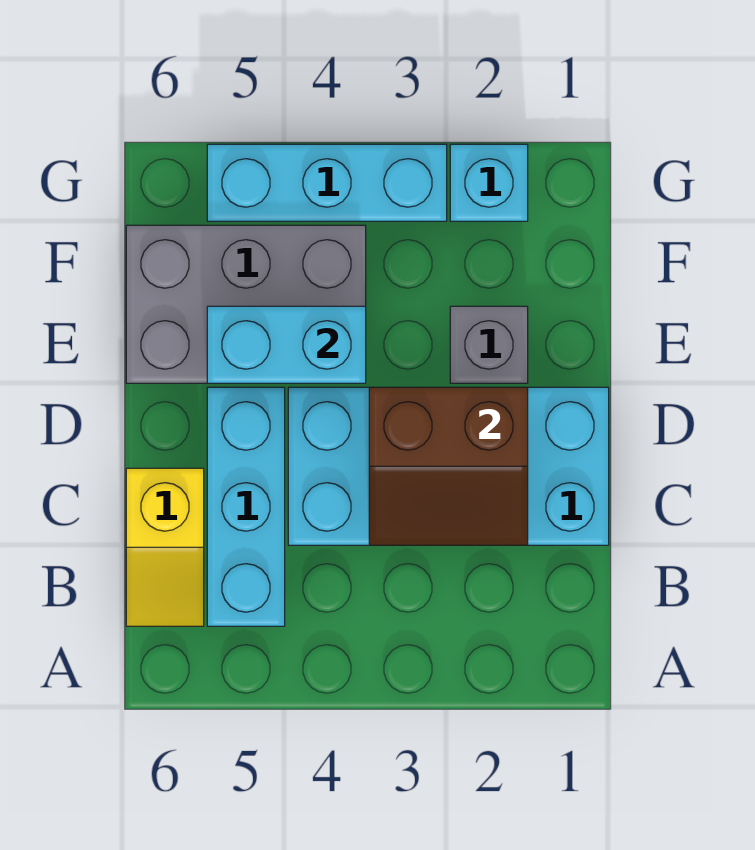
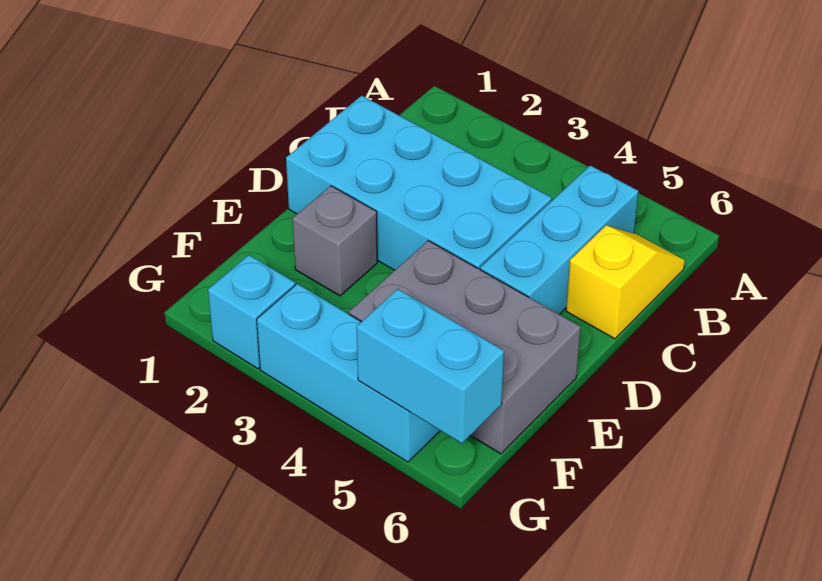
brown 2x2 slope [369,387,528,545] -> none
cyan 1x2 brick [207,306,366,383] -> cyan 1x2 brick moved to [356,289,504,443]

